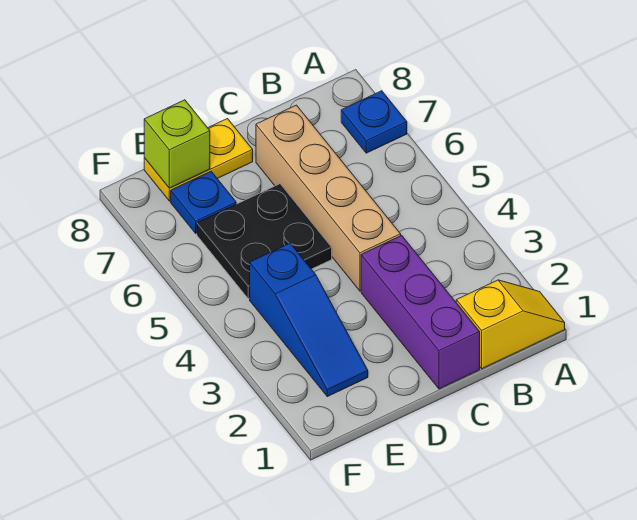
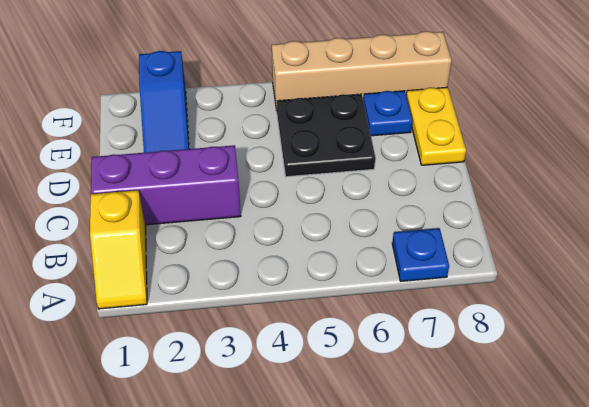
tan 1x4 brick [256,105,401,291] -> tan 1x4 brick moved to [272,31,452,111]
blue 1x3 slope [250,243,368,397] -> blue 1x3 slope turned to [139,51,189,153]
lime 1x1 brick [144,100,210,188] -> none

